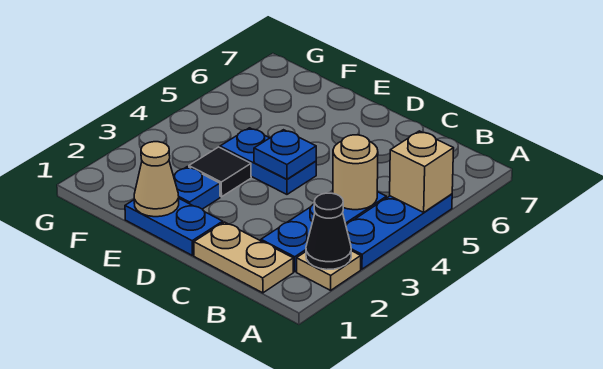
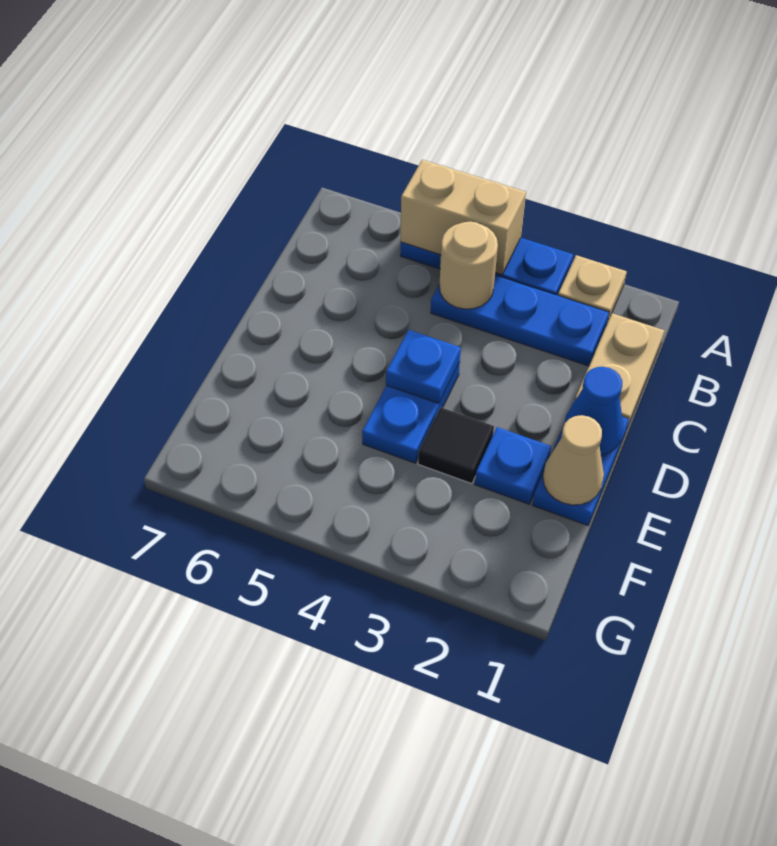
black 1x1 cone [306,193,351,270] -> none
tan 1x1 brick [390,131,454,212] -> tan 1x2 brick [401,160,526,275]
none -> blue 1x1 cone [565,367,623,455]

